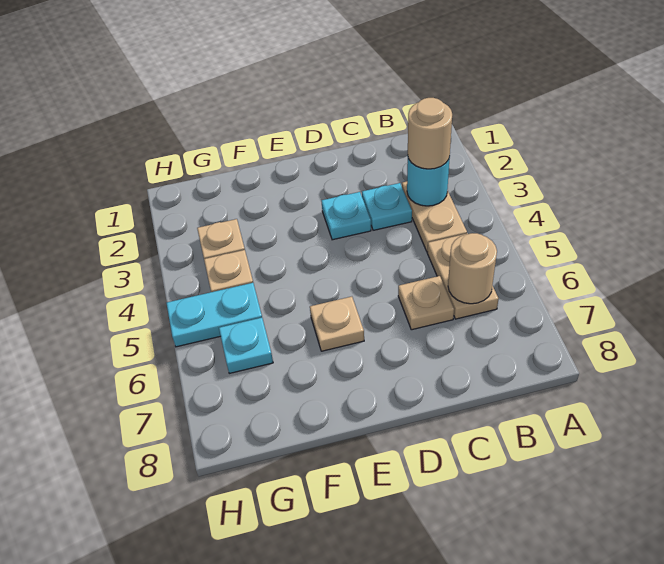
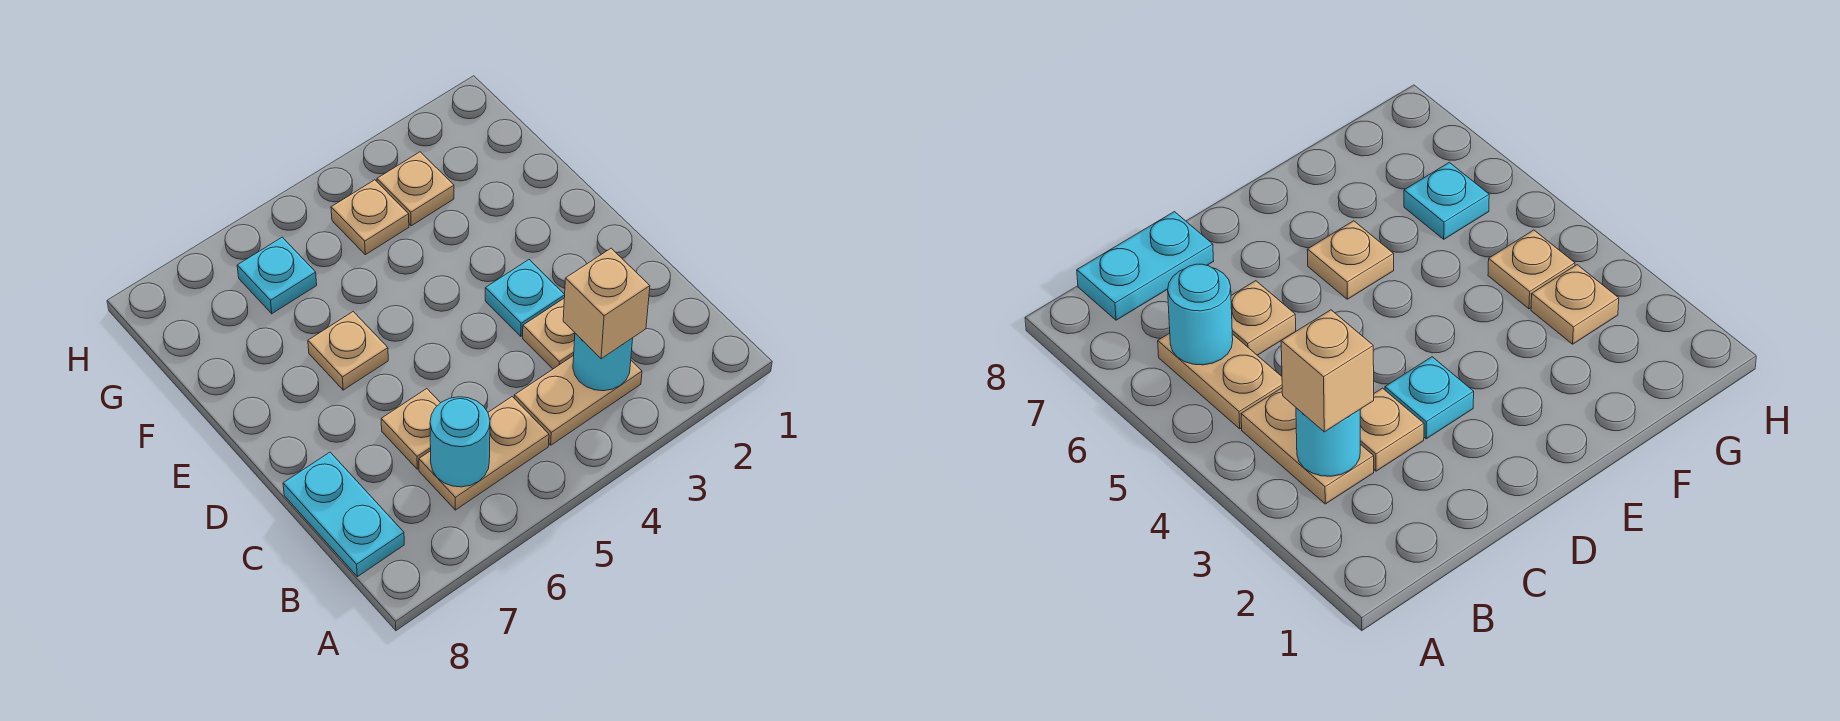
tan 1x1 round brick [408,98,452,169] -> tan 1x1 brick [563,248,650,359]
tan 1x1 round brick [448,233,497,304] -> cyan 1x1 round brick [430,397,490,487]
cyan 1x1 plate [362,183,412,230] -> tan 1x1 plate [523,299,575,369]
cyan 1x2 plate [166,283,262,347] -> cyan 1x2 plate moved to [283,452,404,577]

